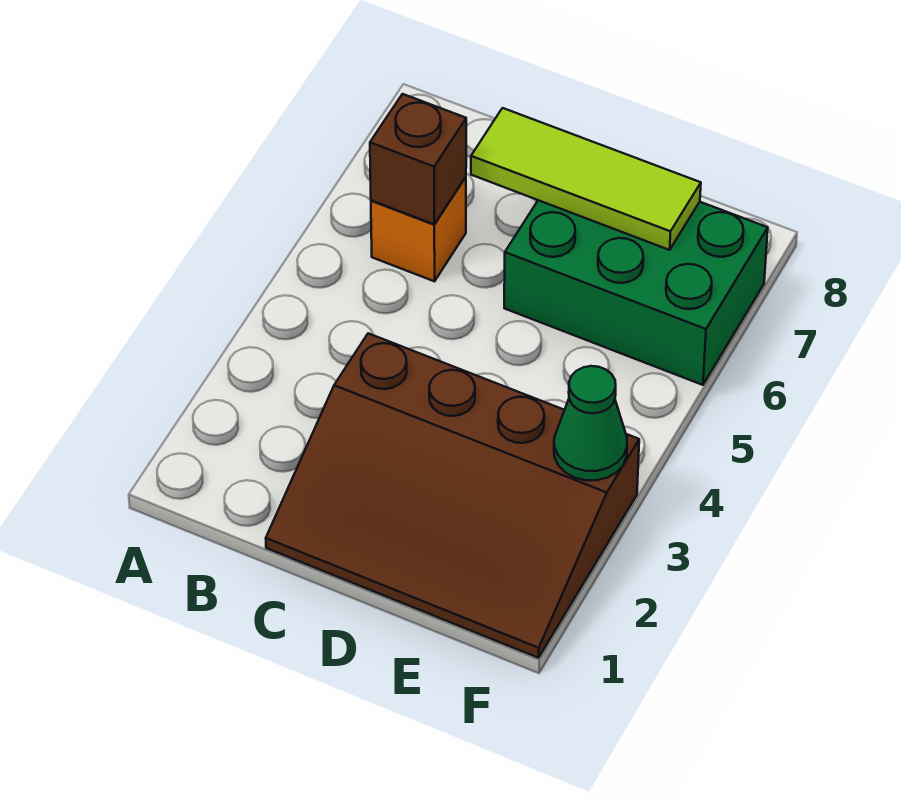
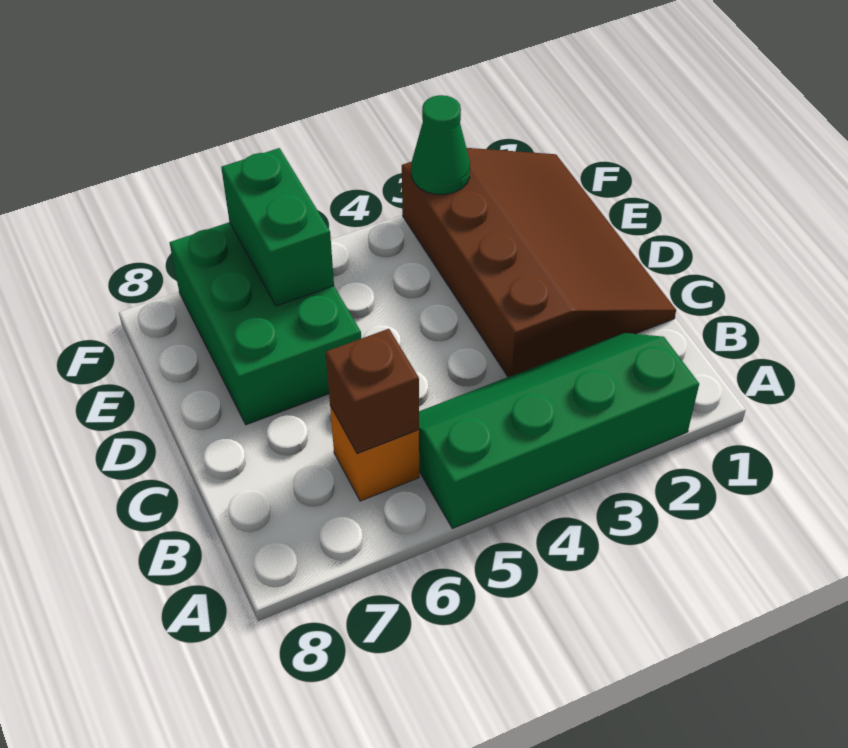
none -> green 2x4 slope [419,333,699,529]
lime 1x3 tile [471,108,701,250] -> none
none -> green 1x2 brick [221,148,334,306]

